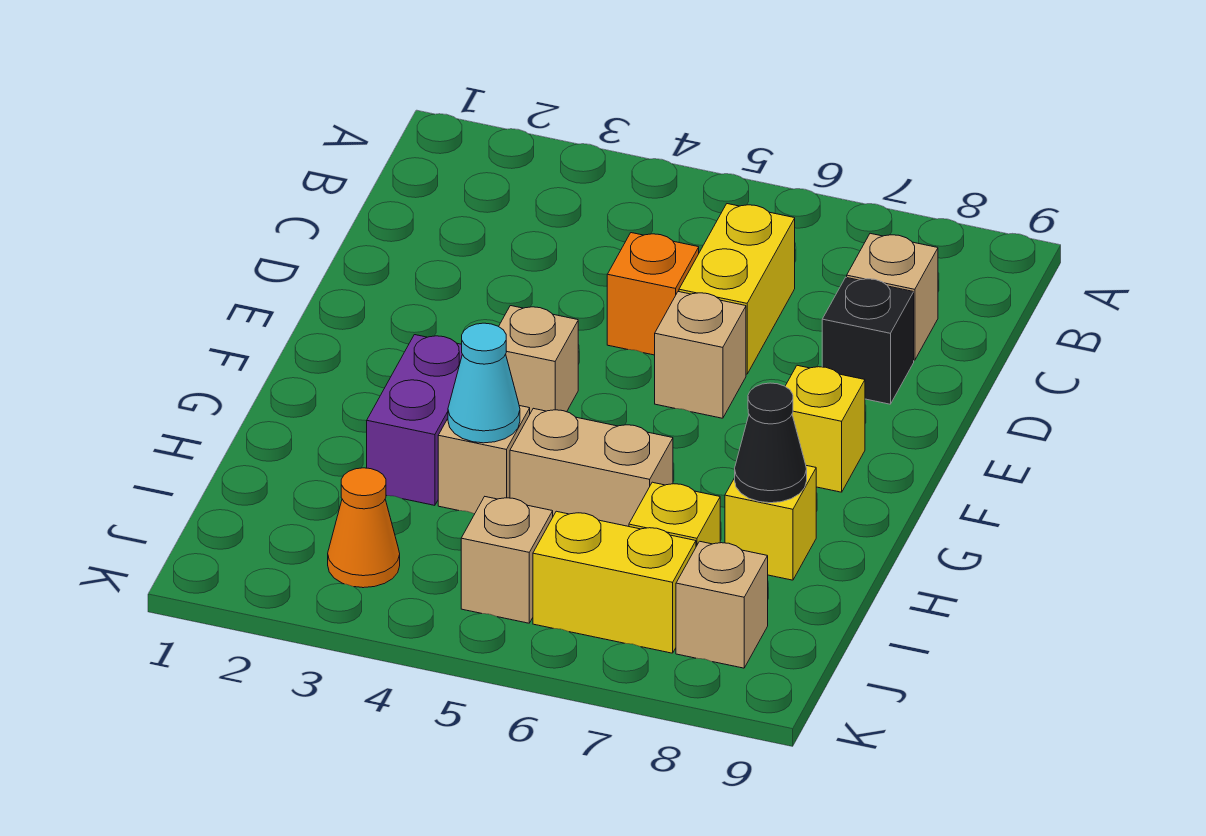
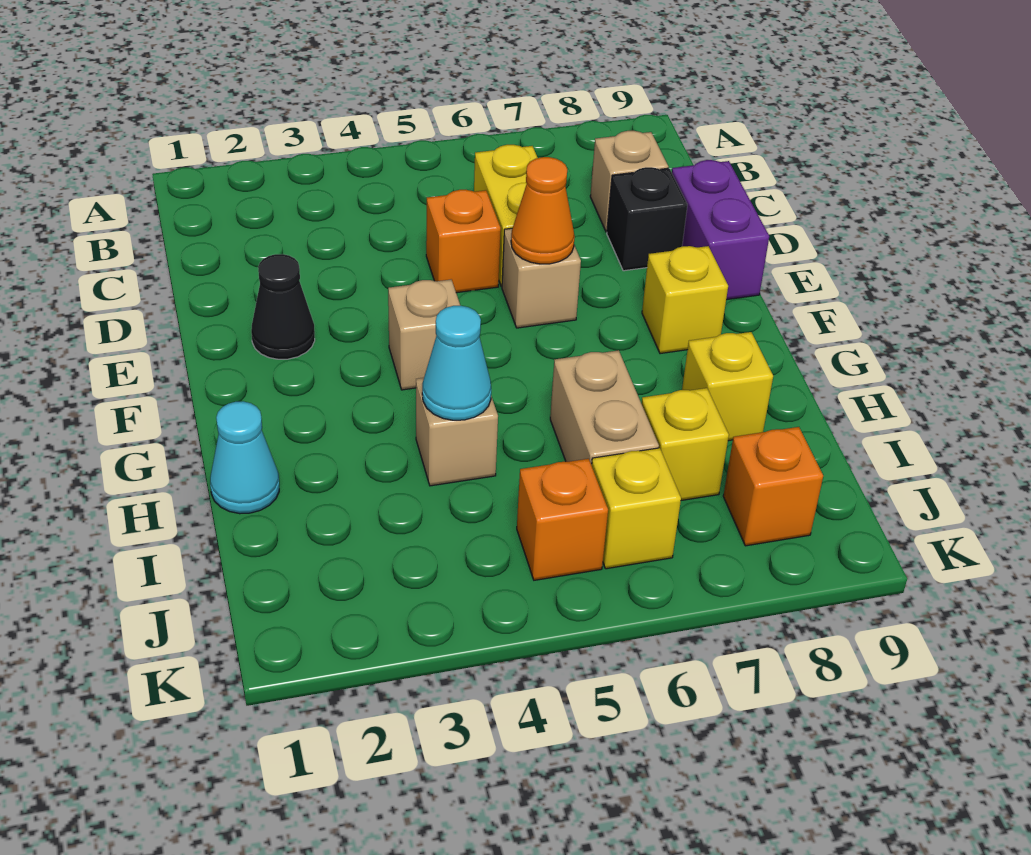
purple 1x2 brick [367,335,462,505] -> purple 1x2 brick moved to [672,160,769,300]
none -> cyan 1x1 cone [210,401,279,514]
tan 1x2 brick [510,408,673,526] -> tan 1x2 brick turned to [550,350,659,465]
black 1x1 cone [735,383,807,503] -> black 1x1 cone moved to [251,254,315,359]
orange 1x1 cone [328,468,400,588] -> orange 1x1 cone moved to [511,157,575,264]
tan 1x1 brick [461,497,553,623] -> orange 1x1 brick [517,459,608,580]
yellow 1x2 brick [533,511,696,653] -> yellow 1x1 brick [592,448,681,569]
tan 1x1 brick [676,541,768,668] -> orange 1x1 brick [723,427,823,546]

